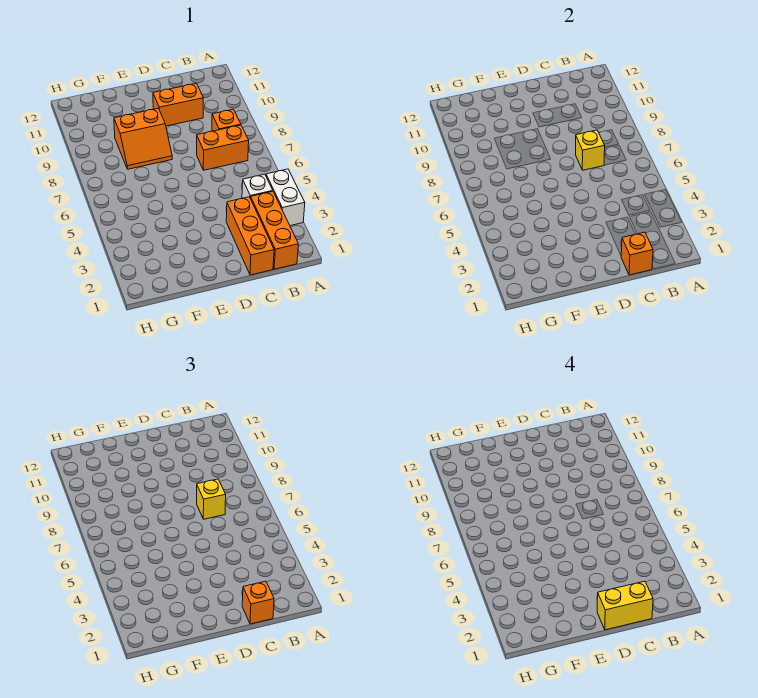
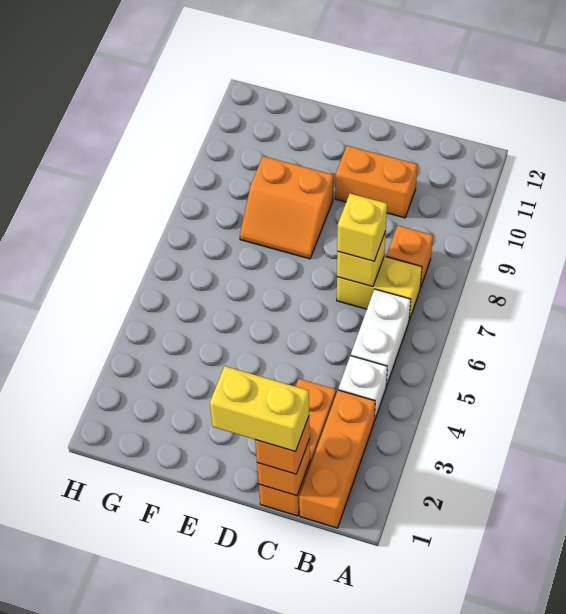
white 1x2 brick [266,169,305,226] -> white 1x2 brick moved to [351,289,411,387]
orange 1x2 brick [197,125,249,170] -> yellow 1x2 brick [337,256,422,320]

